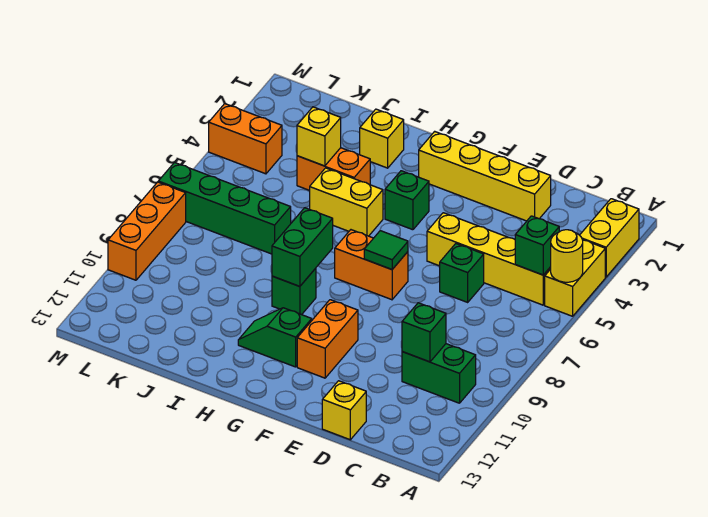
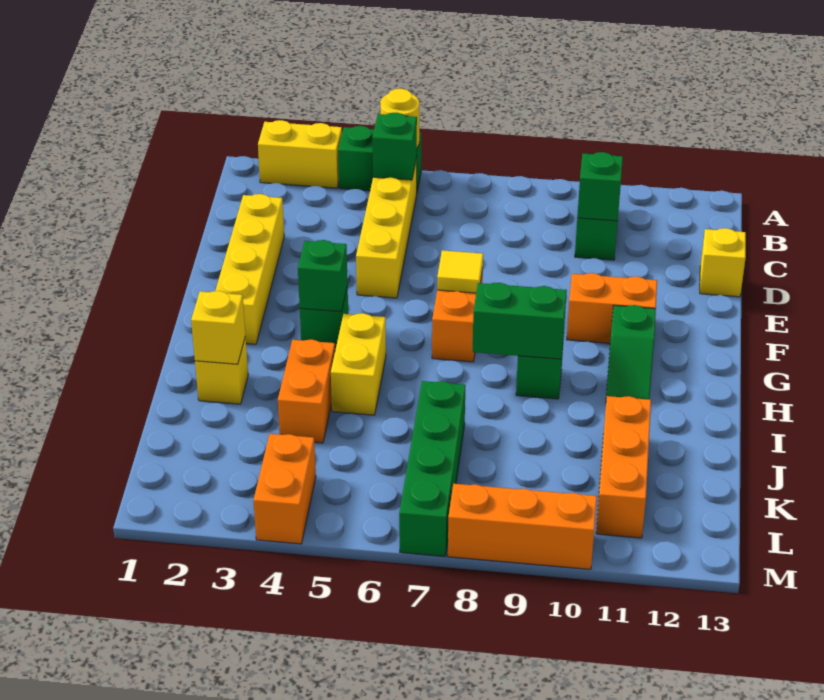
yellow 1x2 brick [545,240,605,316] -> green 1x2 brick [338,126,421,191]
green 1x1 brick [440,244,484,302] -> green 1x1 brick moved to [298,240,348,312]
green 1x1 tile [364,231,408,269] -> yellow 1x1 tile [437,250,483,293]
yellow 1x1 brick [297,107,341,166] -> yellow 1x1 brick moved to [191,291,245,364]
none -> orange 1x3 brick [596,396,651,538]

